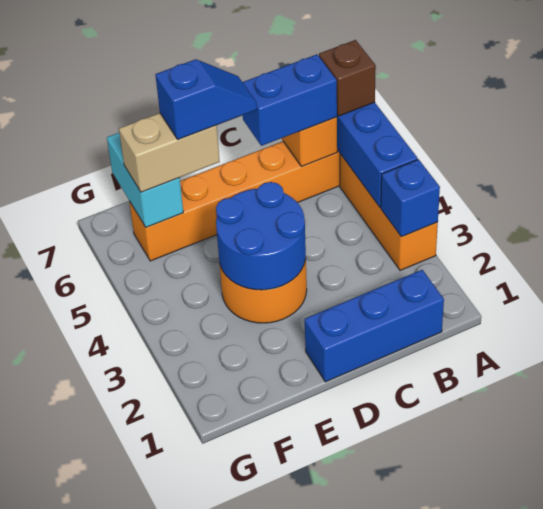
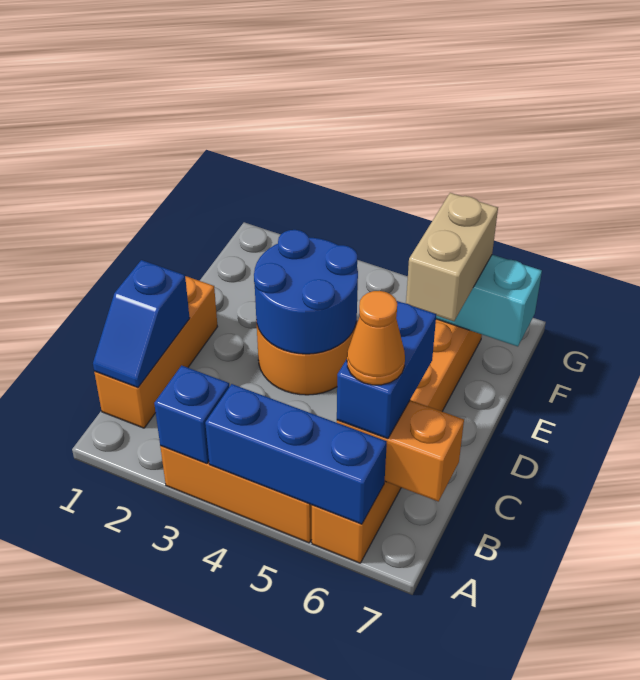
brown 1x1 brick [319,40,376,116] -> none
blue 1x3 brick [305,270,444,382] -> orange 1x3 brick [94,276,218,428]
none -> orange 1x1 cone [347,291,405,385]
blue 1x2 slope [155,59,257,140] -> blue 1x2 slope moved to [93,260,190,388]

